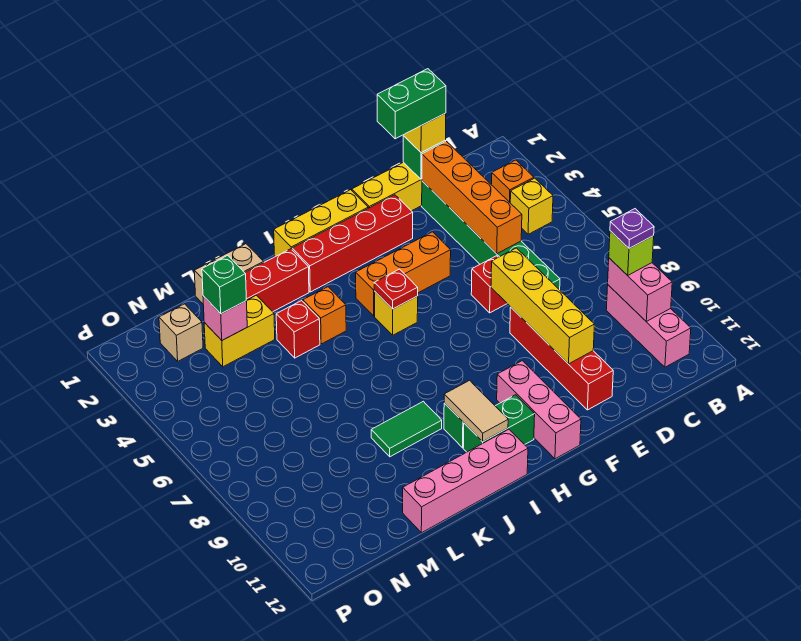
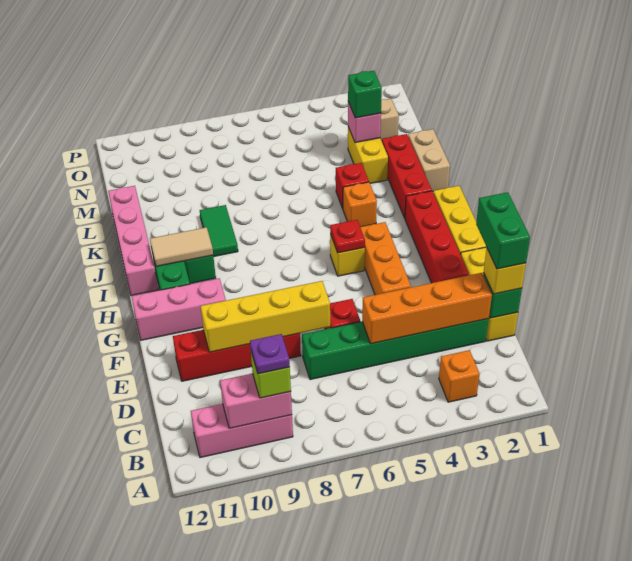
yellow 1x1 brick [510,178,553,234] -> none

